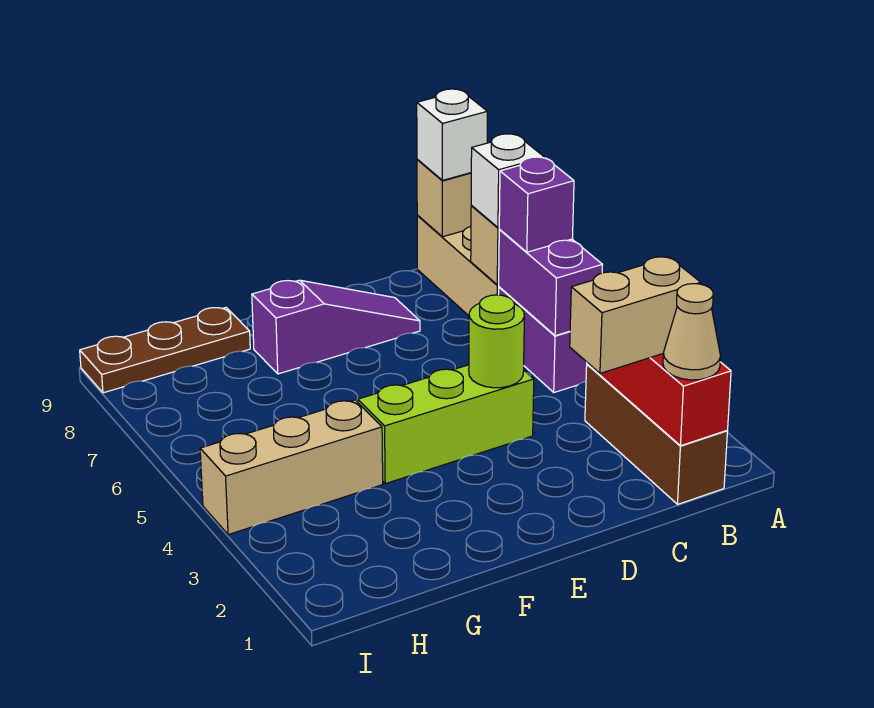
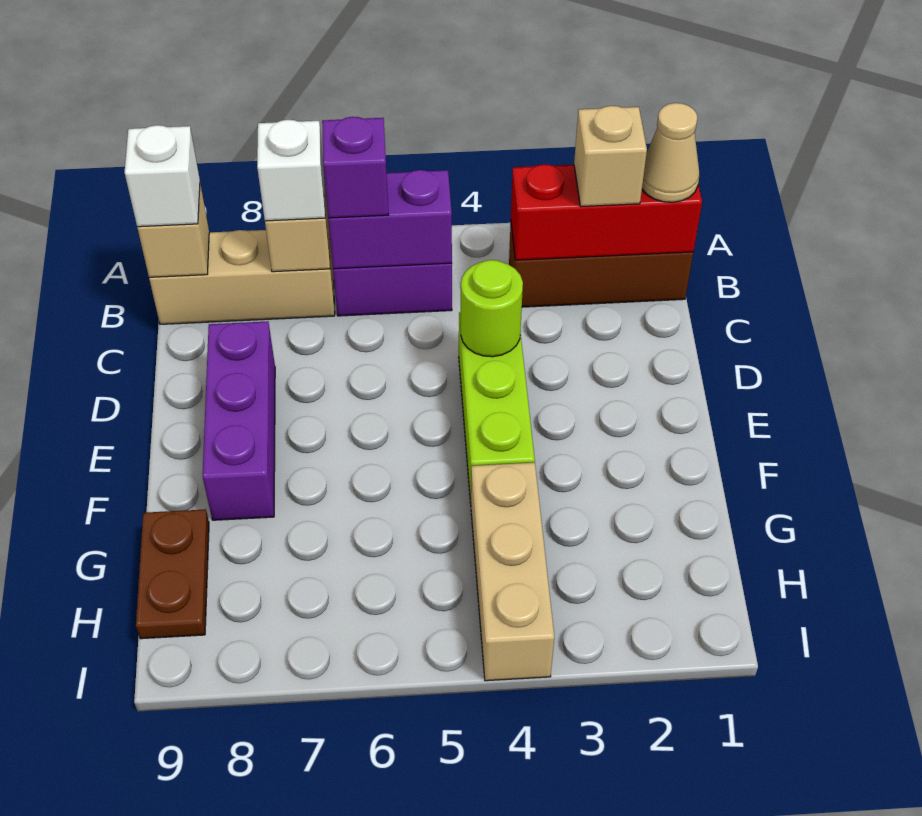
tan 1x2 brick [570,257,701,373] -> tan 1x1 brick [574,106,647,207]
purple 1x3 slope [252,280,420,374] -> purple 1x3 brick [203,321,275,520]
brown 1x3 plate [80,308,250,393] -> brown 1x2 plate [136,509,209,639]

